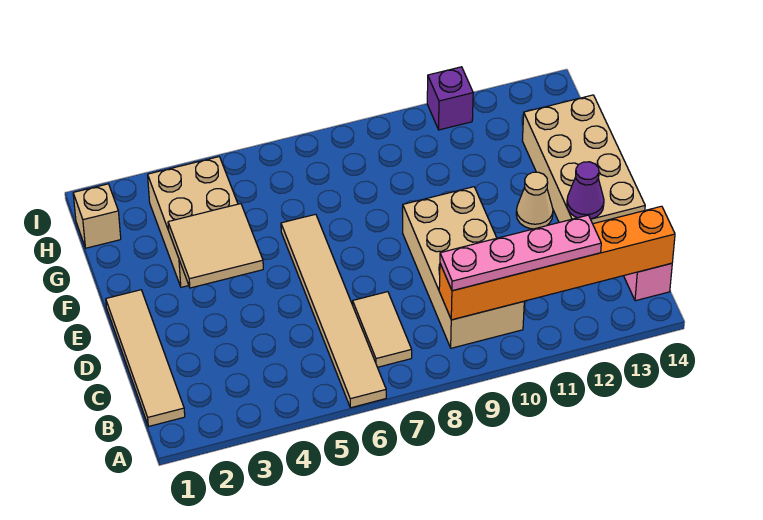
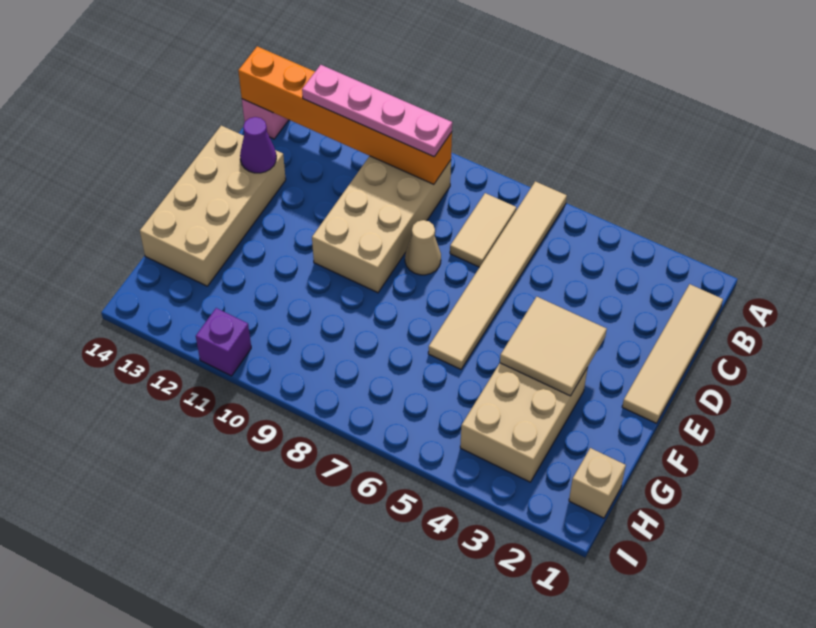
tan 1x1 cone [516,172,553,229] -> tan 1x1 cone moved to [405,220,441,275]

